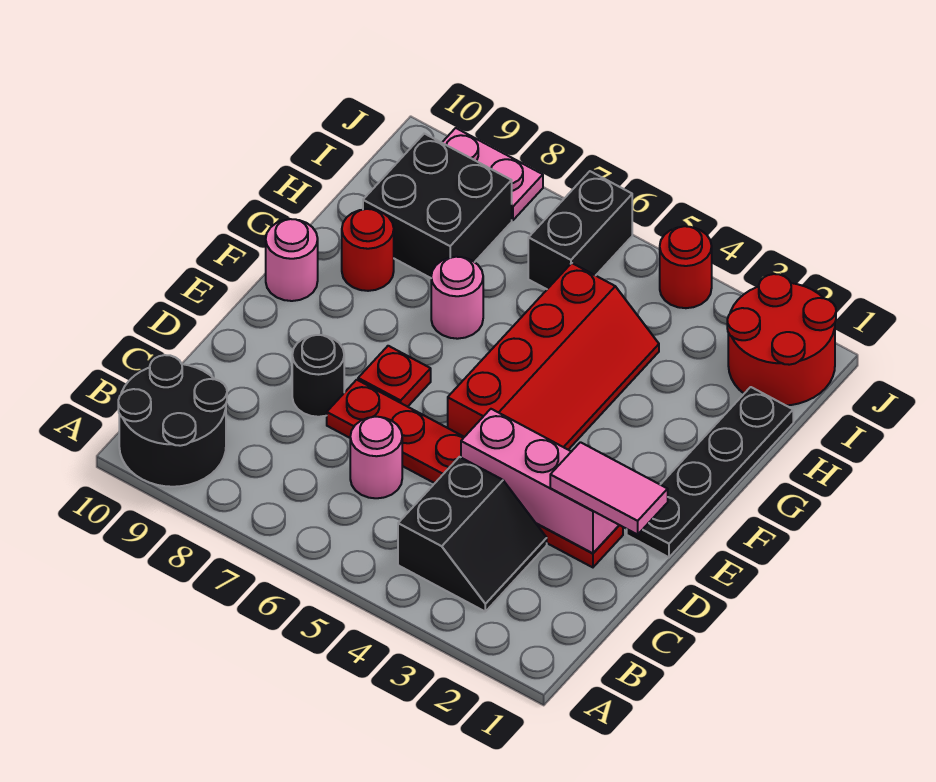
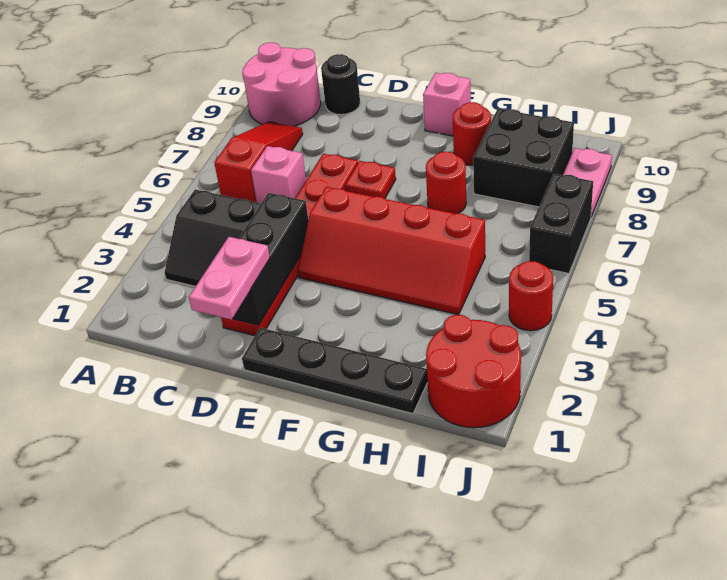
black 2x2 round brick [118,355,227,487] -> pink 2x2 round brick [242,43,321,126]
none -> red 1x3 slope [214,122,303,203]
pink 1x1 round brick [350,417,402,498] -> pink 1x1 brick [251,146,306,203]
pink 1x2 tile [550,442,668,535] -> pink 1x2 plate [189,237,270,320]
pink 1x3 brick [461,409,619,553] -> black 1x3 brick [233,193,308,325]
black 1x1 round brick [292,335,344,417] -> black 1x1 round brick moved to [321,54,360,115]
pink 1x1 round brick [266,219,318,301] -> pink 1x1 brick [423,73,471,136]
pink 1x1 round brick [431,257,483,339] -> red 1x1 round brick [426,152,466,214]
black 1x2 brick [528,171,632,289] -> black 1x2 brick turned to [529,174,593,274]

